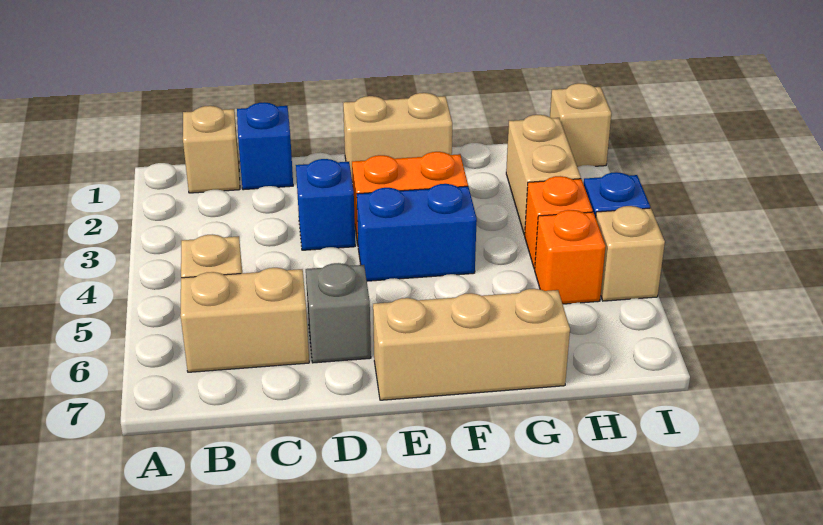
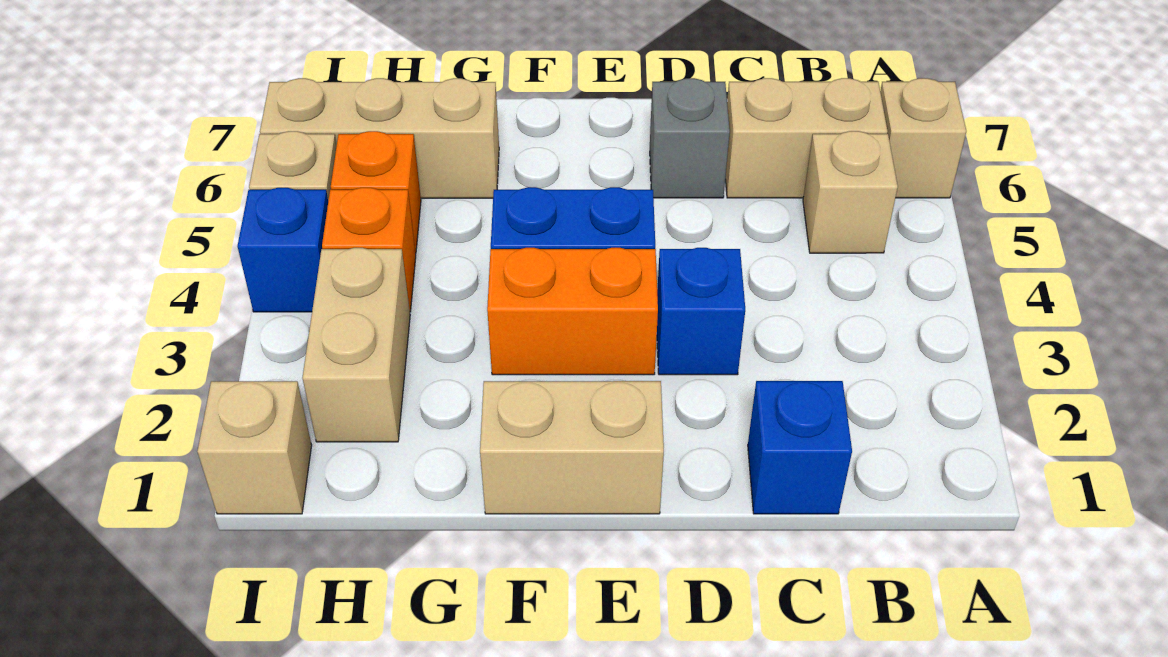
tan 1x1 brick [183,106,240,193] -> tan 1x1 brick moved to [880,78,966,198]
tan 1x3 brick [373,289,570,400] -> tan 1x3 brick moved to [260,78,499,198]

